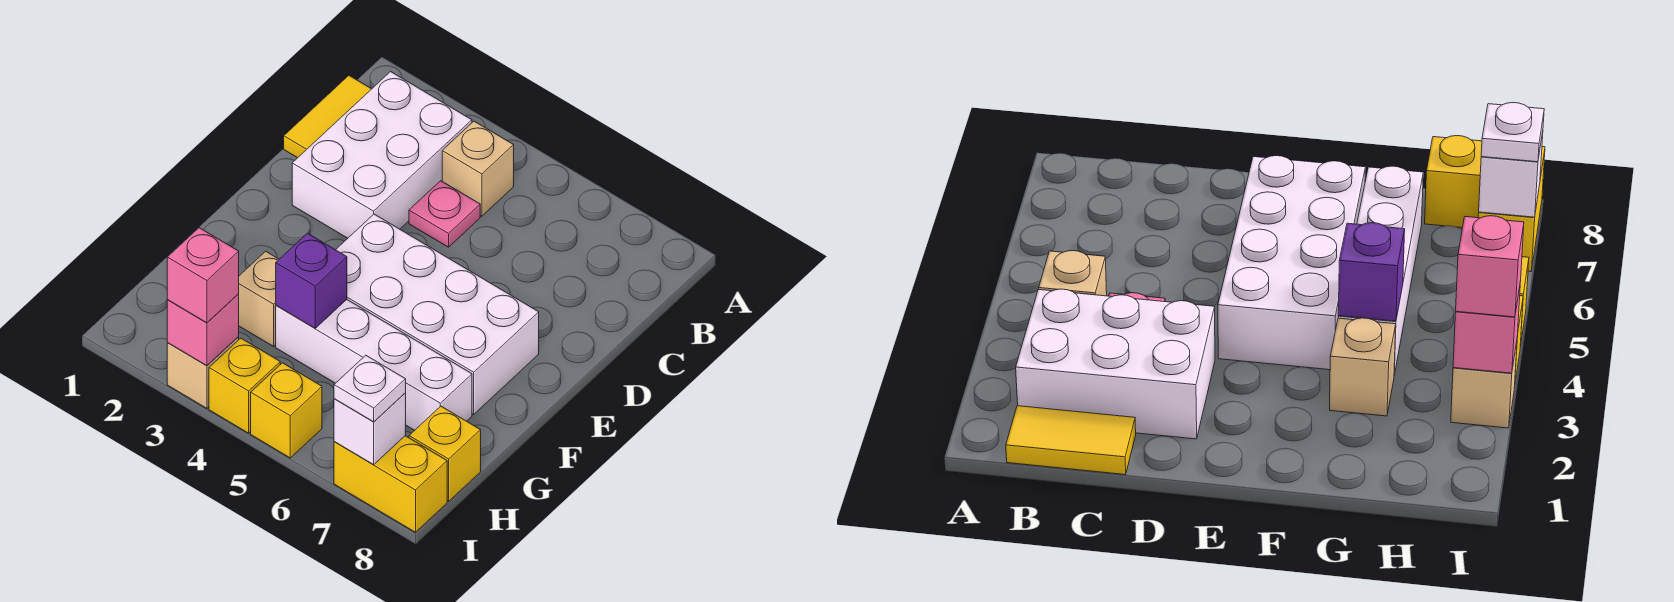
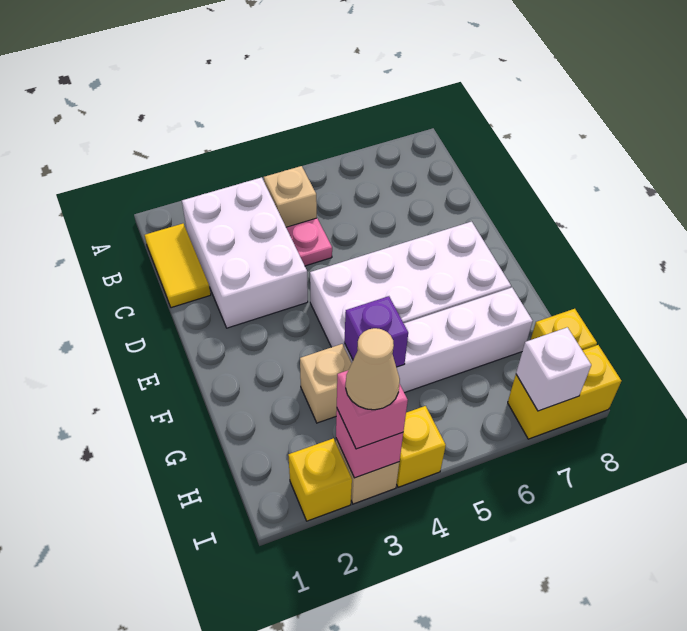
none -> tan 1x1 cone [346,328,400,410]
yellow 1x1 brick [251,363,322,458] -> yellow 1x1 brick moved to [288,438,352,521]
white 1x1 plate [334,355,406,422] -> none

